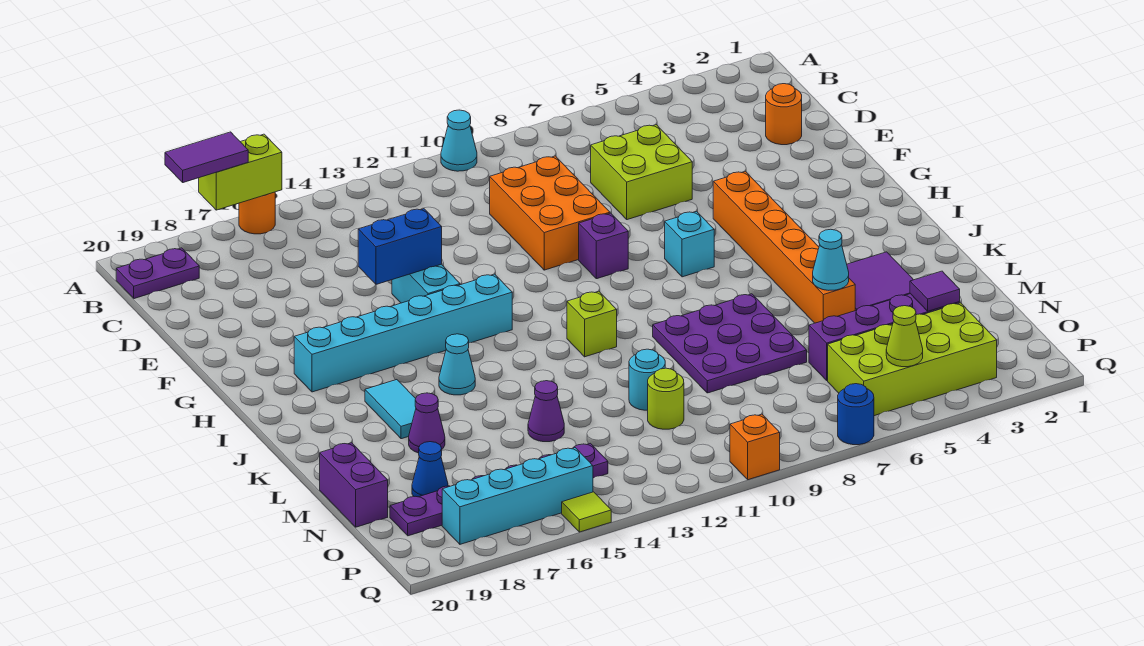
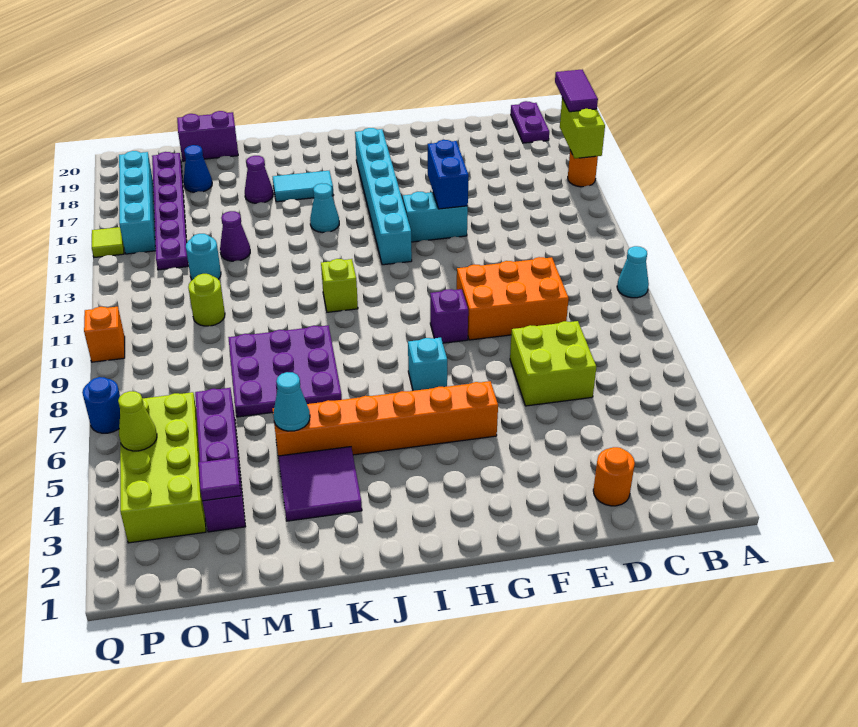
cyan 1x1 round brick [629,349,665,410] -> cyan 1x1 round brick moved to [186,234,221,280]

